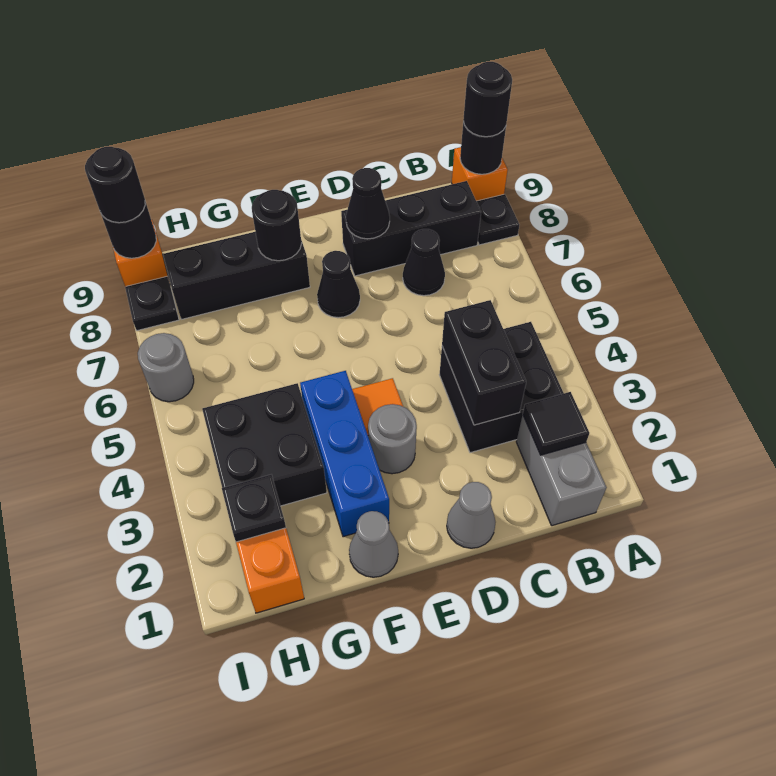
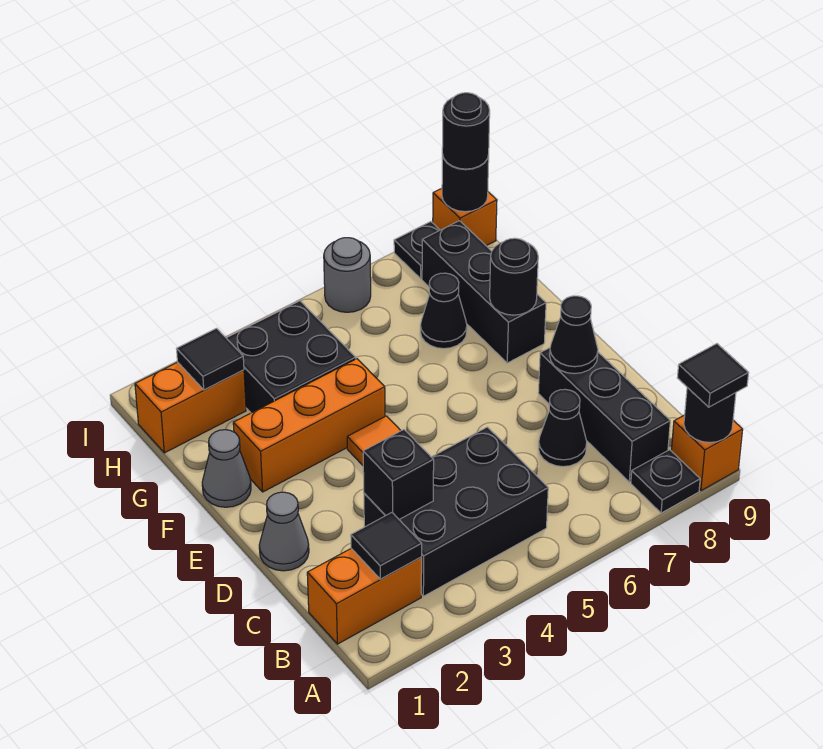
black 1x1 round brick [463,62,512,137] -> black 1x1 tile [677,344,749,407]
grey 1x2 brick [516,415,607,526] -> orange 1x2 brick [307,549,422,644]
black 2x2 brick [439,322,564,453] -> black 2x3 brick [364,427,548,596]
black 1x2 brick [442,300,526,425] -> black 1x1 brick [363,430,434,519]
grey 1x1 round brick [368,404,417,474] -> none
black 1x1 cone [317,251,360,318] -> black 1x1 cone moved to [420,273,467,349]
blue 1x3 brick [300,371,389,537] -> orange 1x3 brick [233,359,385,492]
black 1x1 plate [222,475,286,542] -> black 1x1 tile [177,328,244,390]

